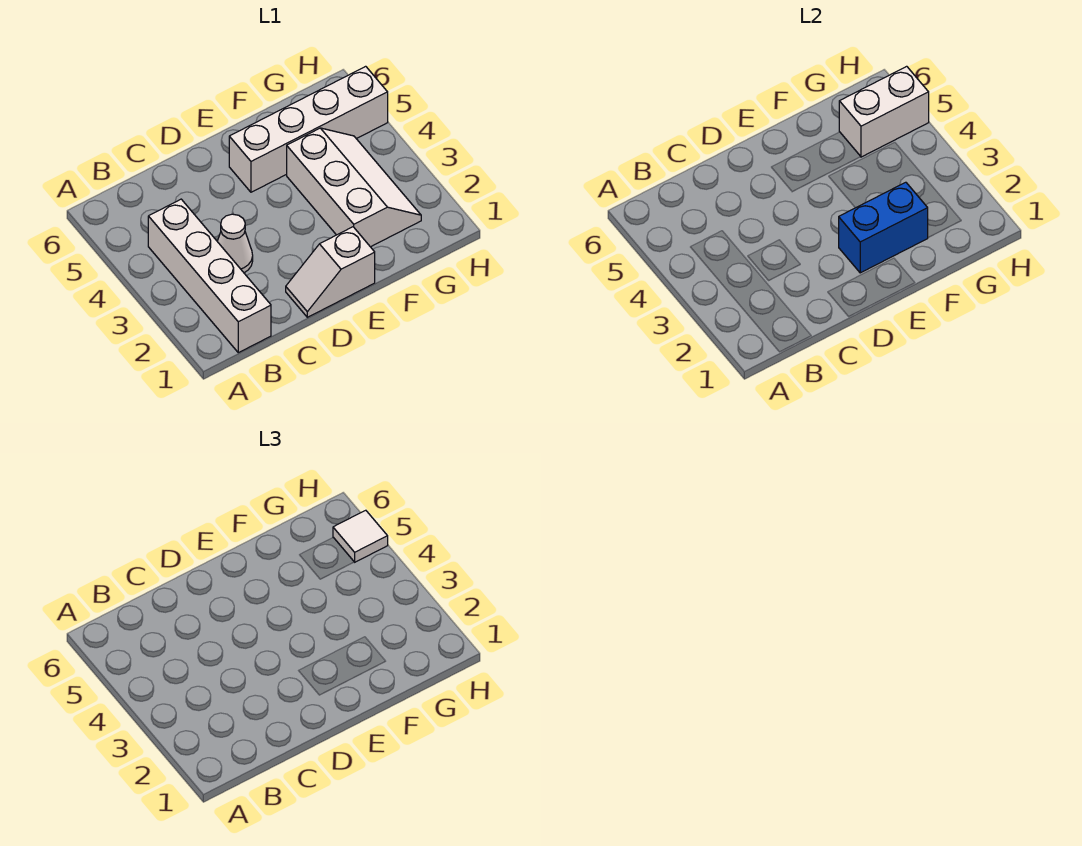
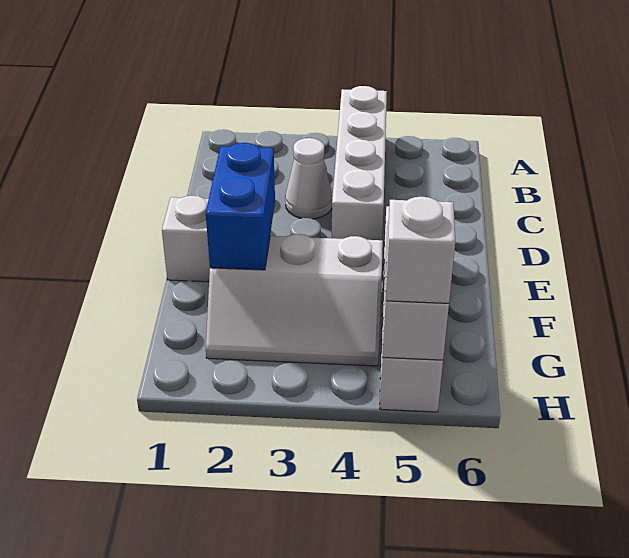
white 1x4 brick [148,199,271,353] -> white 1x4 brick turned to [332,86,387,240]
white 1x1 tile [333,510,388,562] -> white 1x1 brick [386,197,455,303]

